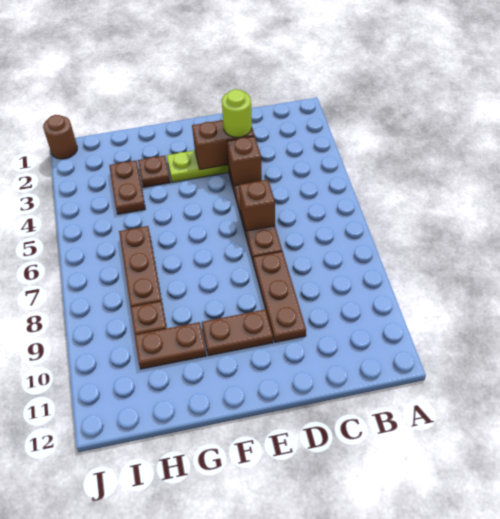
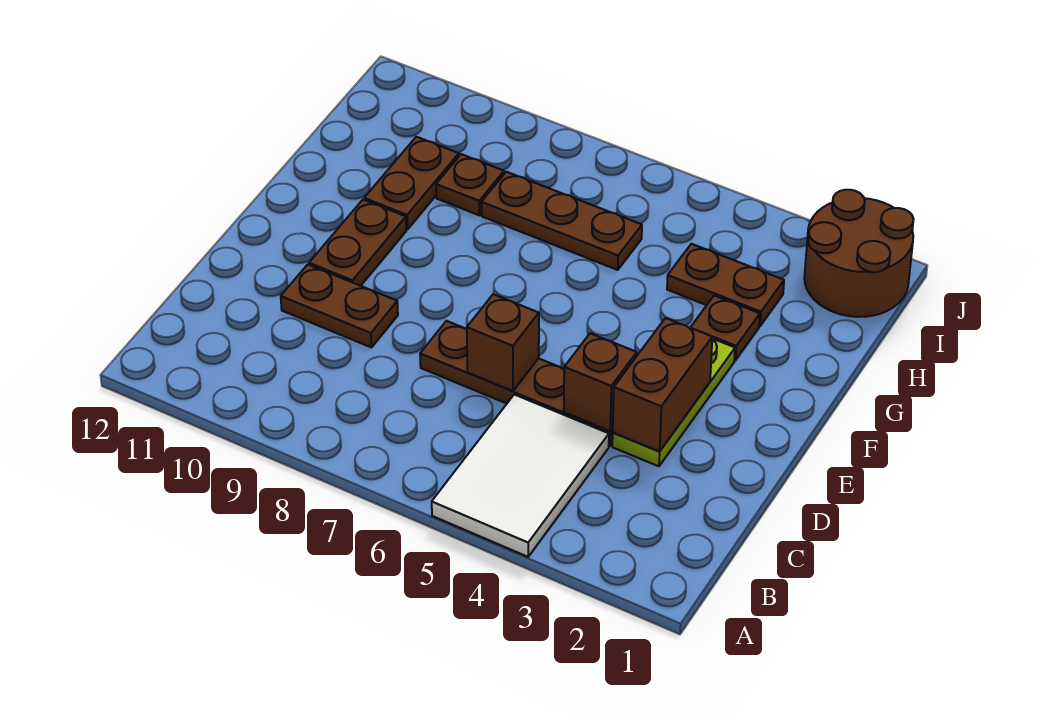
none -> white 2x3 tile [432,395,609,557]
lime 1x1 round brick [222,89,252,137] -> none
brown 1x3 plate [253,251,306,342] -> brown 1x2 plate [281,264,398,348]
brown 1x1 round brick [43,115,77,159] -> brown 2x2 round brick [804,190,914,317]

